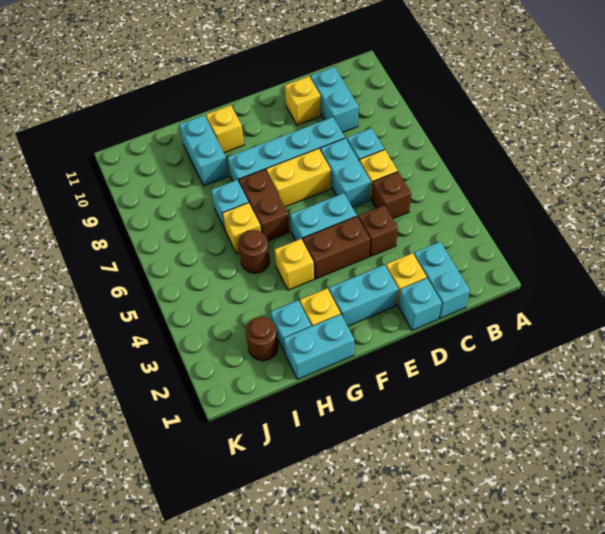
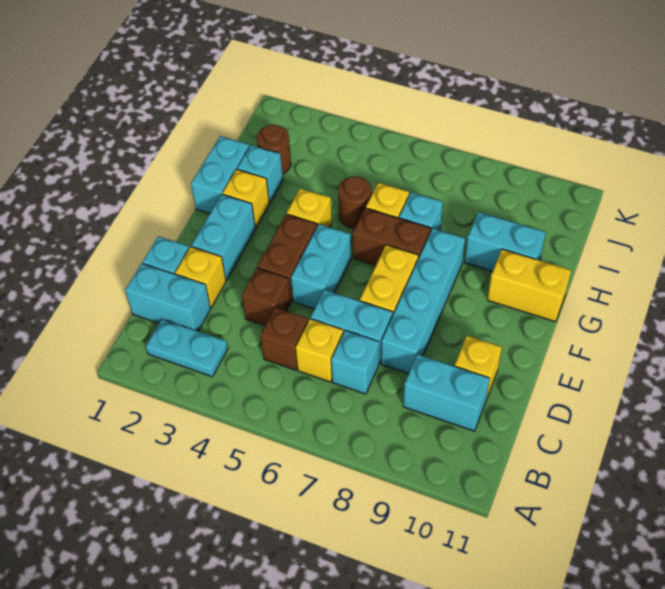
none -> cyan 1x2 plate [146,319,228,377]
yellow 1x1 brick [206,105,244,153] -> yellow 1x2 brick [488,249,571,322]

